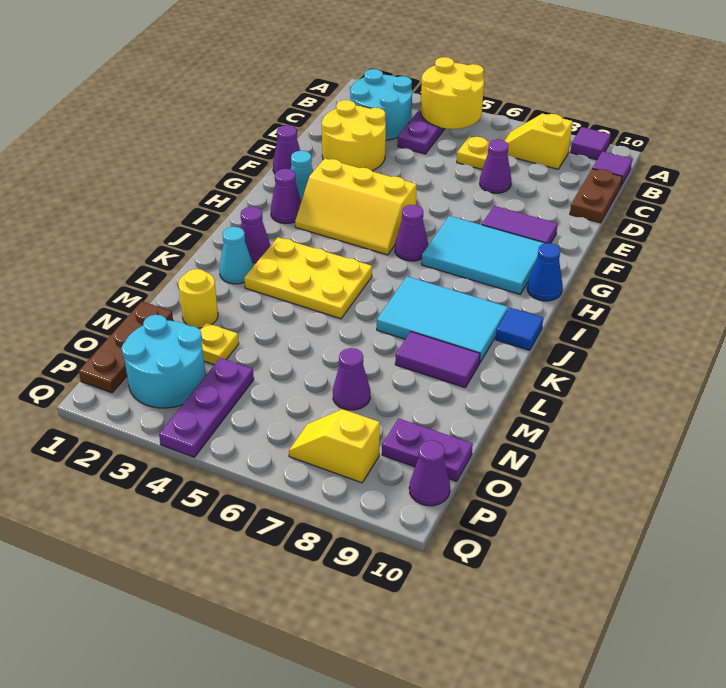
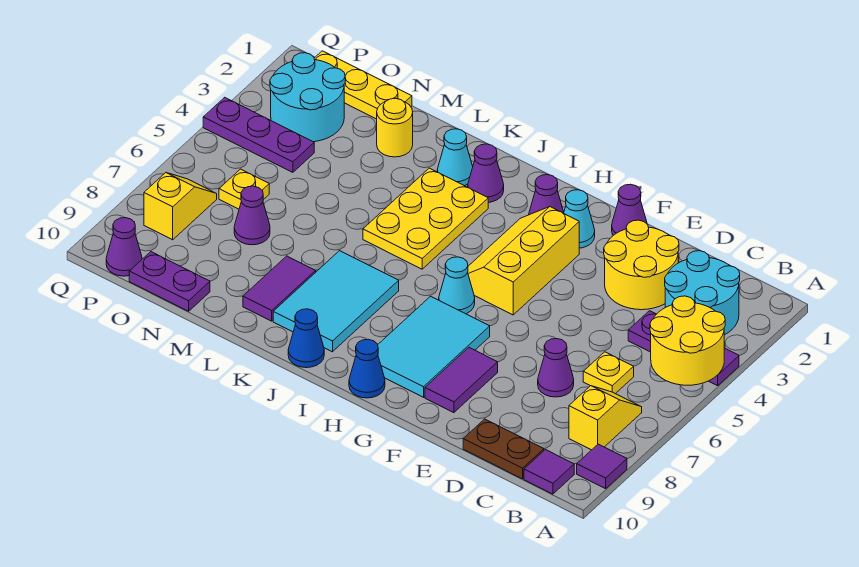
purple 1x1 cone [395,205,428,261] -> cyan 1x1 cone [439,257,475,314]
blue 1x1 tile [496,308,543,350] -> blue 1x1 cone [288,309,324,368]
brown 1x3 plate [79,301,173,393] -> yellow 1x3 plate [314,51,412,119]
yellow 1x1 plate [200,323,239,365] -> yellow 1x1 plate moved to [219,169,269,209]
purple 1x2 plate [382,418,473,481] -> purple 1x2 plate turned to [129,252,210,311]

